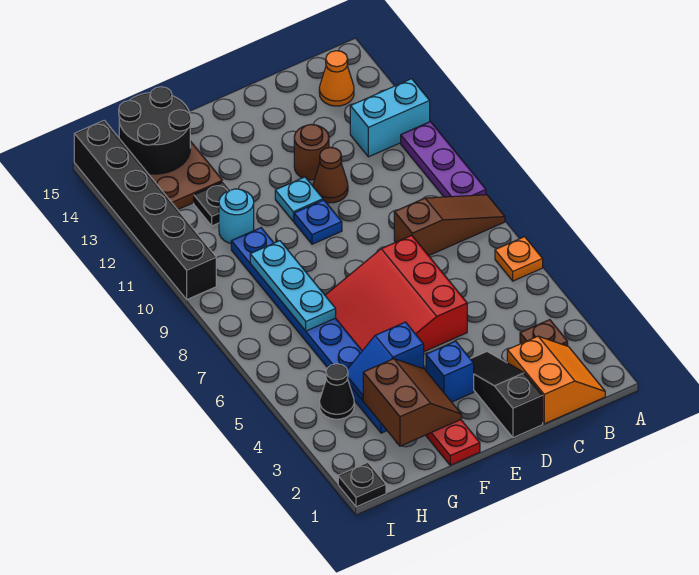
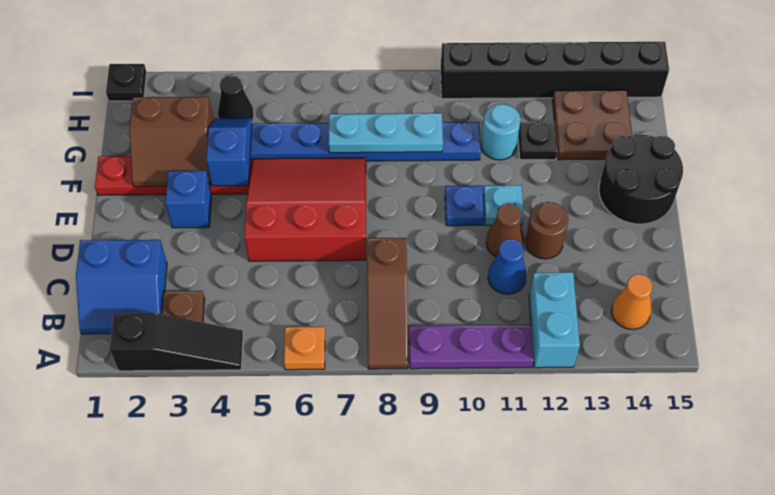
orange 2x2 slope [507,336,605,424] -> blue 2x2 slope [76,240,167,334]
none -> blue 1x1 cone [488,239,527,294]
black 1x3 slope [471,352,543,438] -> black 1x3 slope moved to [110,313,243,371]
black 2x2 round brick [119,87,191,174] -> black 2x2 round brick moved to [599,135,683,224]

